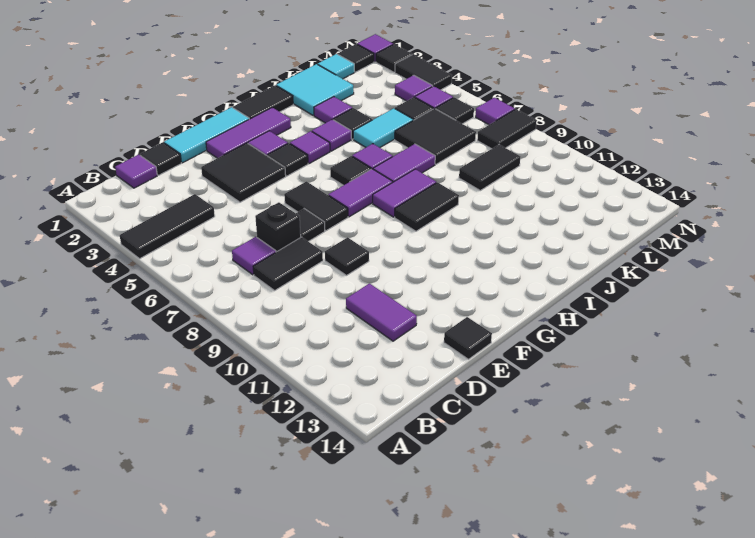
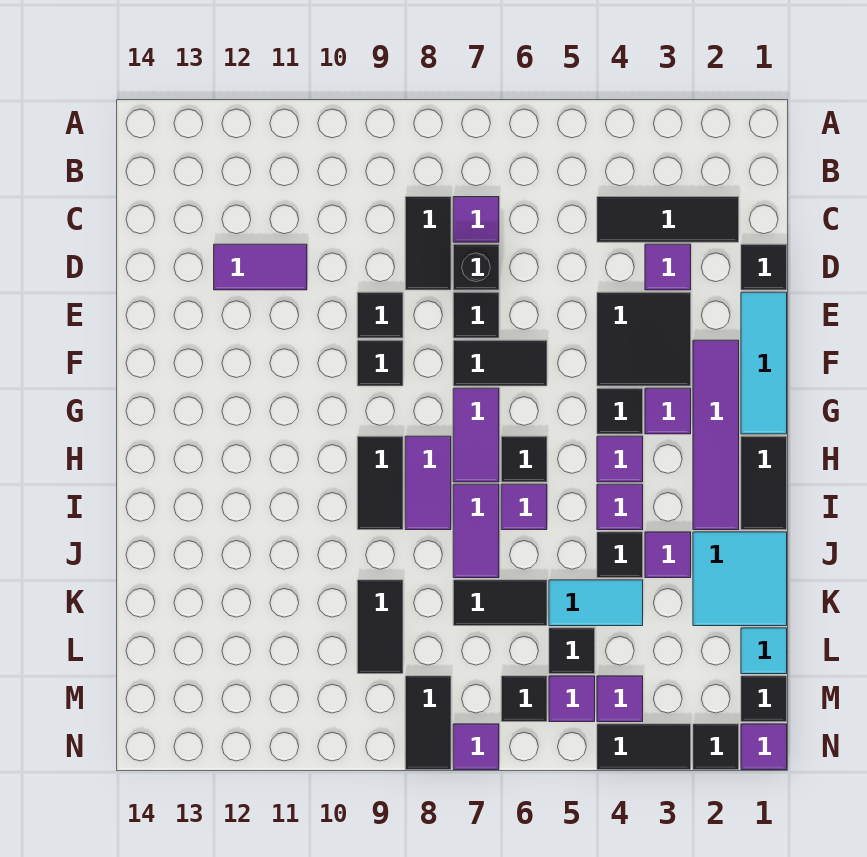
black 1x3 tile [120,194,215,259] -> black 1x3 tile turned to [597,197,739,242]
purple 1x1 tile [115,155,157,188] -> purple 1x1 tile moved to [645,244,691,290]
black 1x1 tile [444,317,492,359] -> black 1x1 tile moved to [357,340,403,386]
purple 1x3 tile [206,108,291,158] -> purple 1x4 tile [693,340,739,530]
cyan 1x2 tile [353,108,413,148] -> cyan 1x2 tile turned to [549,580,643,626]
black 2x2 tile [395,108,476,164] -> black 1x2 tile [453,580,547,626]

